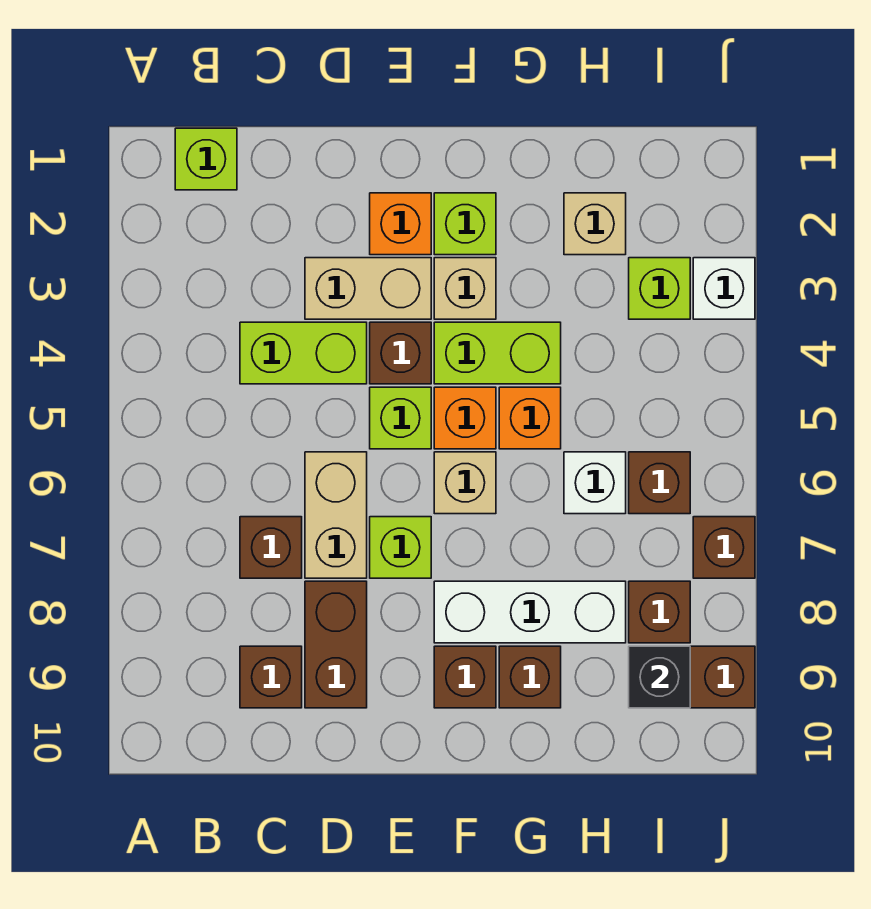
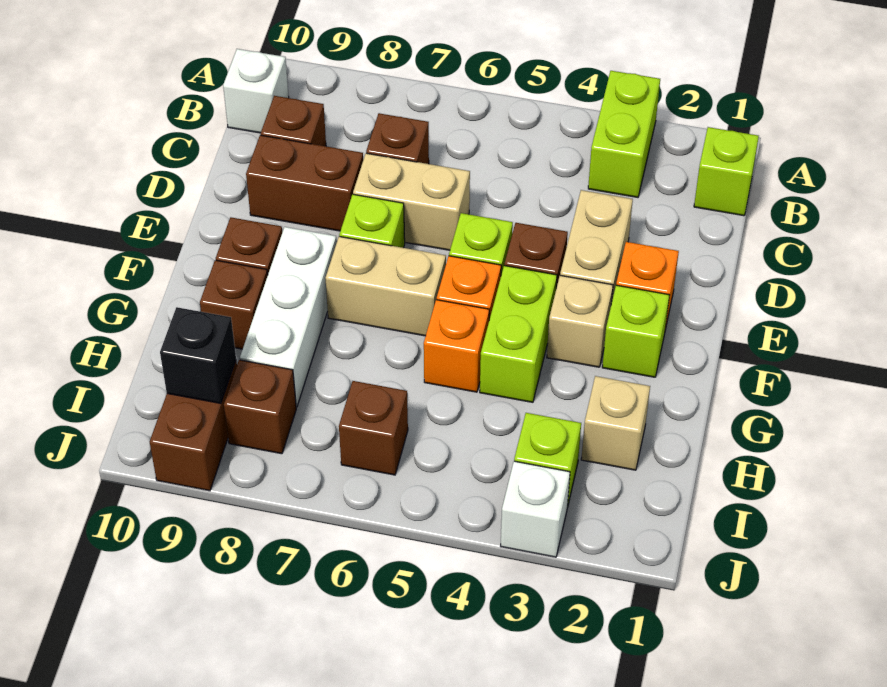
lime 1x2 brick [240,322,367,384] -> lime 1x2 brick moved to [588,71,660,197]
tan 1x1 brick [434,452,496,514] -> tan 1x2 brick [325,236,446,336]
white 1x1 brick [564,452,626,514] -> white 1x1 brick moved to [223,49,289,133]
brown 1x1 brick [693,517,755,578] -> none

